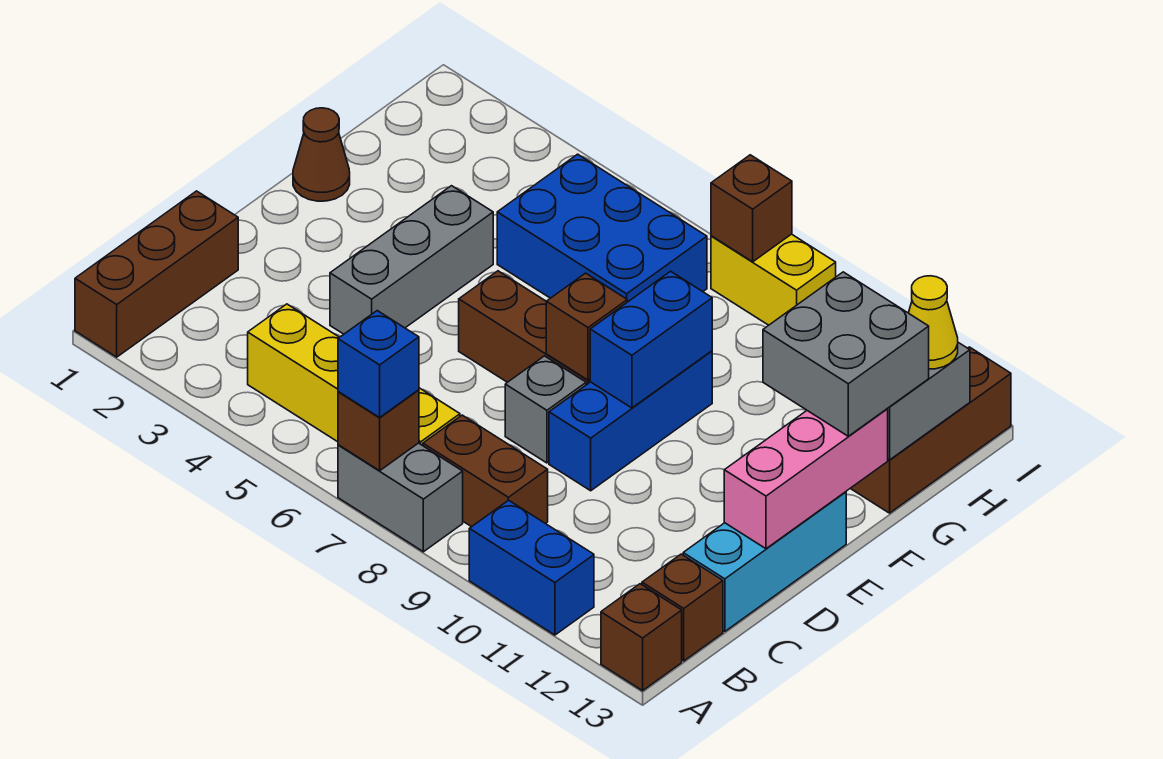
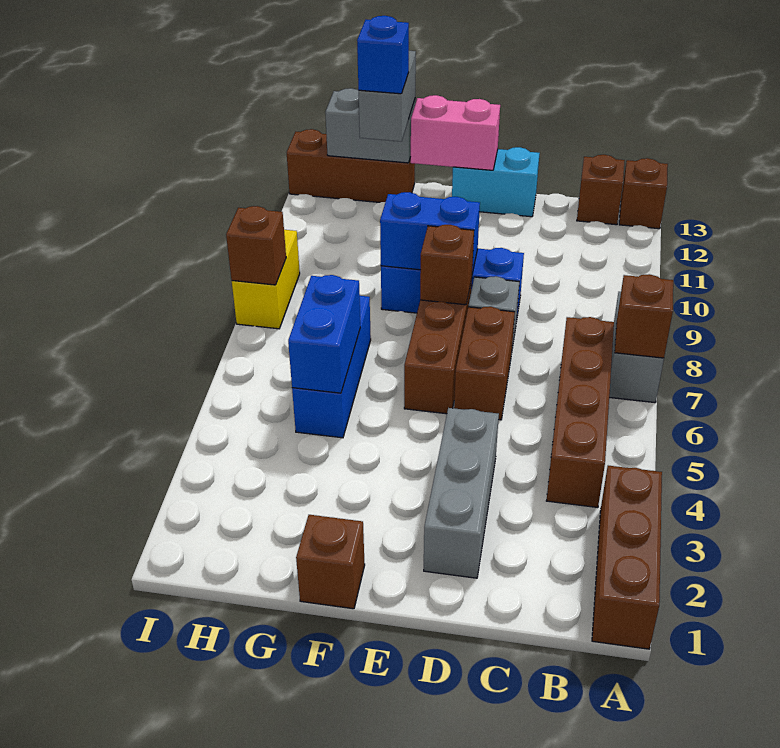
brown 1x3 brick [75,191,238,357] -> brown 1x3 brick turned to [592,466,662,649]
blue 1x1 brick [338,311,419,417] -> blue 1x1 brick moved to [357,16,409,94]
blue 1x2 brick [469,500,594,635] -> blue 1x2 brick moved to [288,275,360,393]
yellow 1x4 brick [248,304,460,446] -> brown 1x4 brick [546,317,614,507]
brown 1x2 brick [423,415,548,527] -> brown 1x2 brick moved to [454,307,515,420]
cyan 1x3 brick [683,492,846,631] -> cyan 1x2 brick [452,147,540,217]
grey 1x3 brick [330,186,493,334] -> grey 1x3 brick turned to [424,408,499,578]
pink 1x3 brick [724,409,888,549] -> pink 1x2 brick [410,95,500,170]
brown 1x1 cone [293,108,350,201] -> brown 1x1 brick [296,515,365,609]
grey 2x2 brick [763,272,929,436] -> grey 1x2 brick [359,51,416,141]
blue 2x3 brick [497,154,707,302] -> blue 1x3 brick [292,296,371,438]
yellow 1x1 cone [909,276,958,369] -> none

